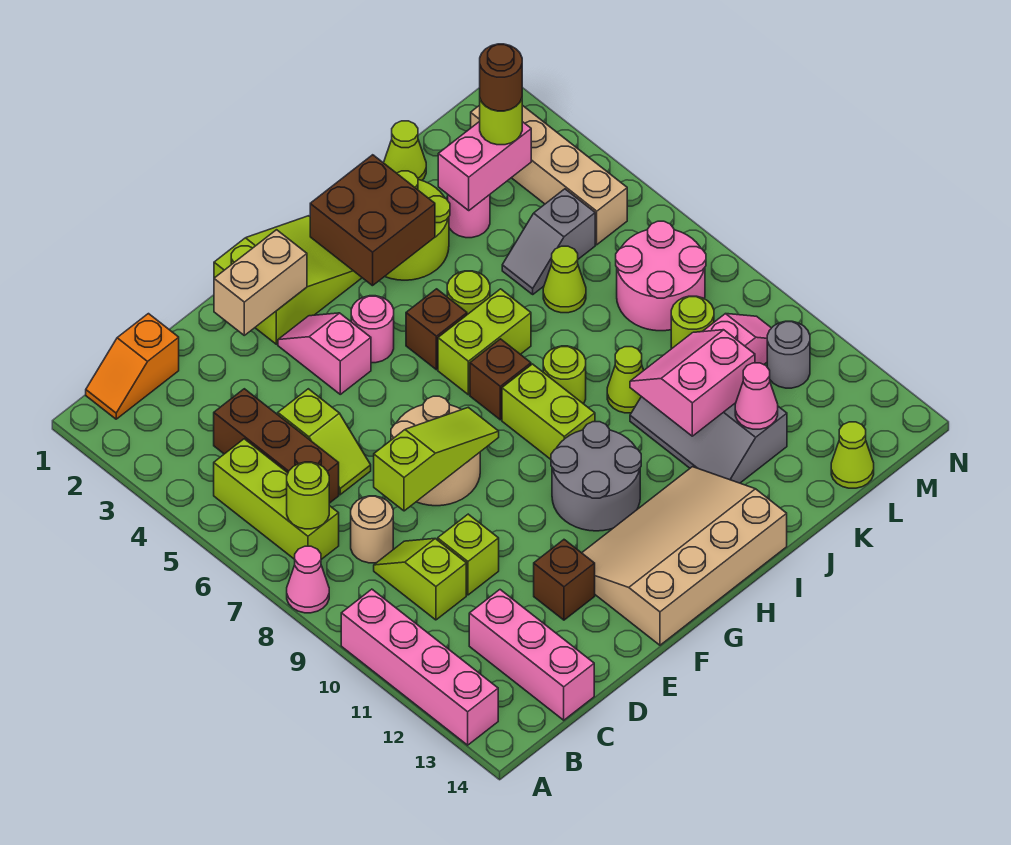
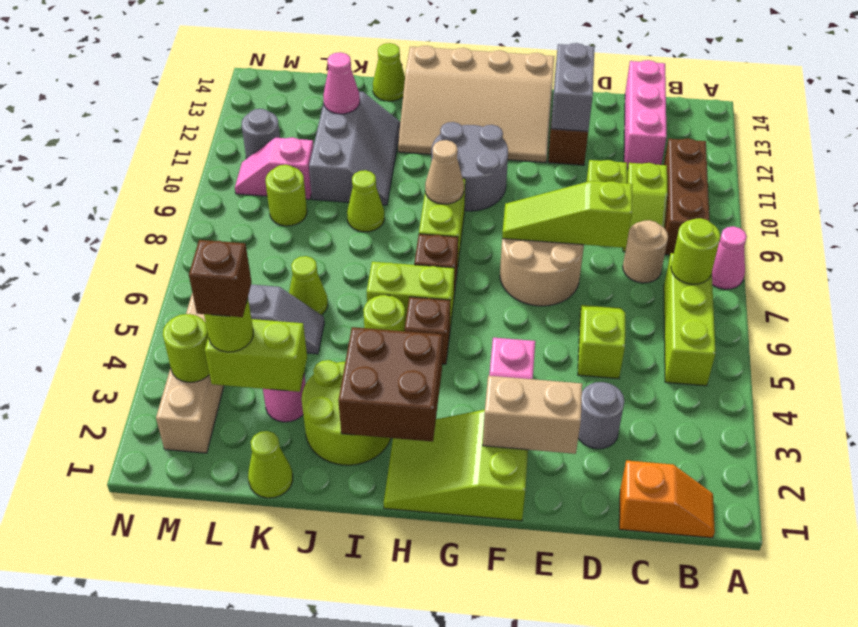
pink 1x4 brick [341,589,498,745] -> none
brown 1x3 brick [214,389,339,503] -> brown 1x3 brick moved to [664,138,710,255]
none -> grey 1x1 round brick [578,382,624,449]
none -> grey 1x2 brick [551,43,595,131]
pink 1x1 round brick [351,296,394,363] -> none
none -> tan 1x1 cone [425,140,464,204]
lime 1x1 round brick [543,346,586,404] -> lime 1x1 round brick moved to [163,314,209,382]
pink 2x2 slope [630,330,755,436] -> none
pink 1x2 brick [438,121,531,210] -> lime 1x2 brick [205,319,307,392]
brown 1x1 round brick [480,44,522,111] -> brown 1x1 brick [189,240,252,317]
pink 2x2 round brick [616,221,706,331] -> none
lime 1x1 cone [831,422,874,488] -> lime 1x1 cone moved to [373,43,405,101]

